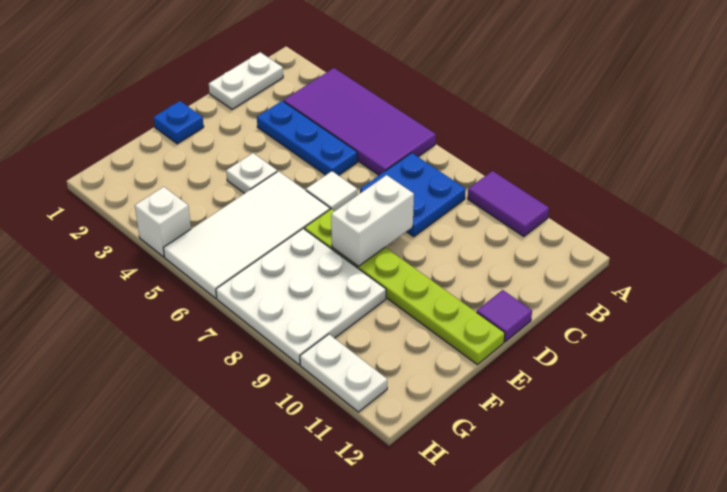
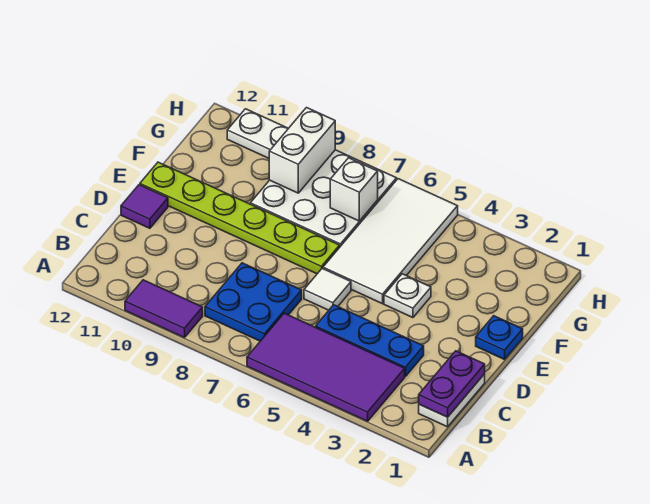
none -> purple 1x2 plate [419,351,485,417]
white 1x2 brick [331,175,414,266] -> white 1x2 brick moved to [269,108,335,193]
white 1x1 brick [135,187,191,257] -> white 1x1 brick moved to [330,158,378,221]

